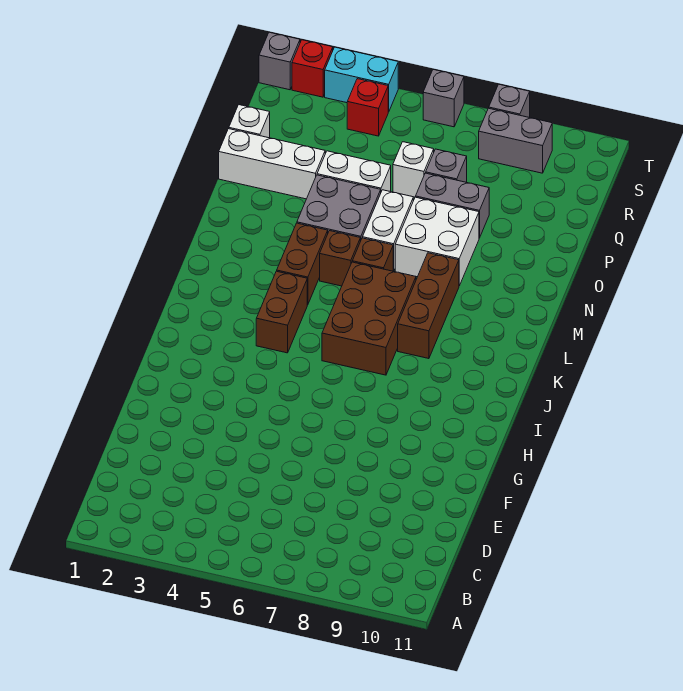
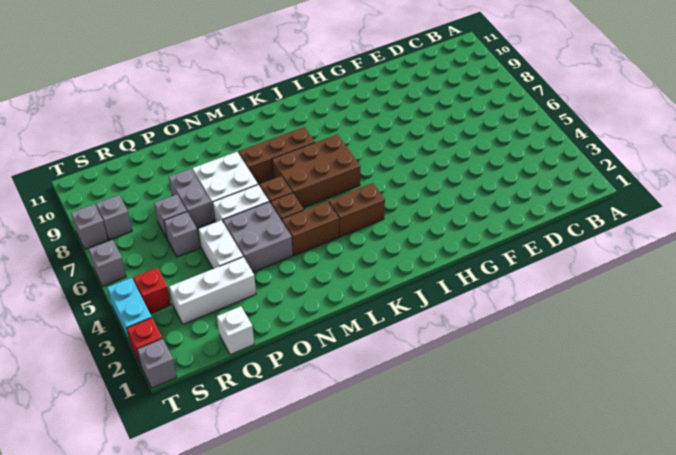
white 1x3 brick [219,129,325,199] -> white 1x3 brick turned to [169,257,256,324]
white 1x1 brick [393,142,434,197] -> grey 1x1 brick [164,212,200,257]
grey 1x2 brick [479,108,552,173] -> grey 1x1 brick [96,195,132,240]

